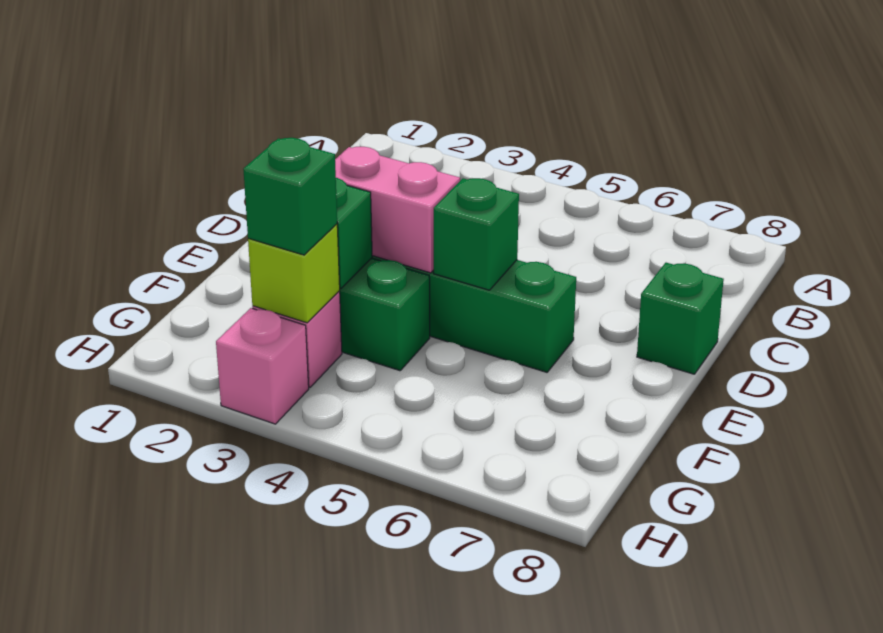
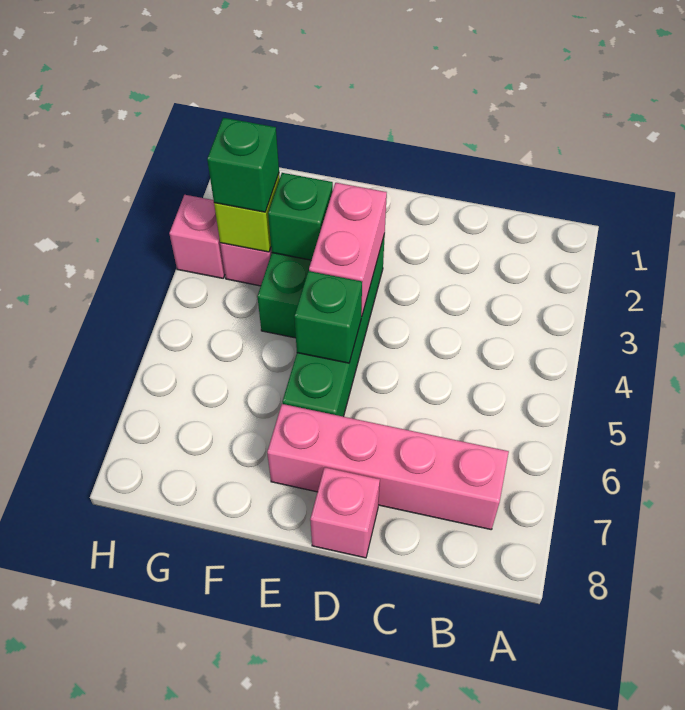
none -> pink 1x4 brick [267,404,509,530]
green 1x1 brick [637,263,724,374] -> pink 1x1 brick [310,467,380,558]

